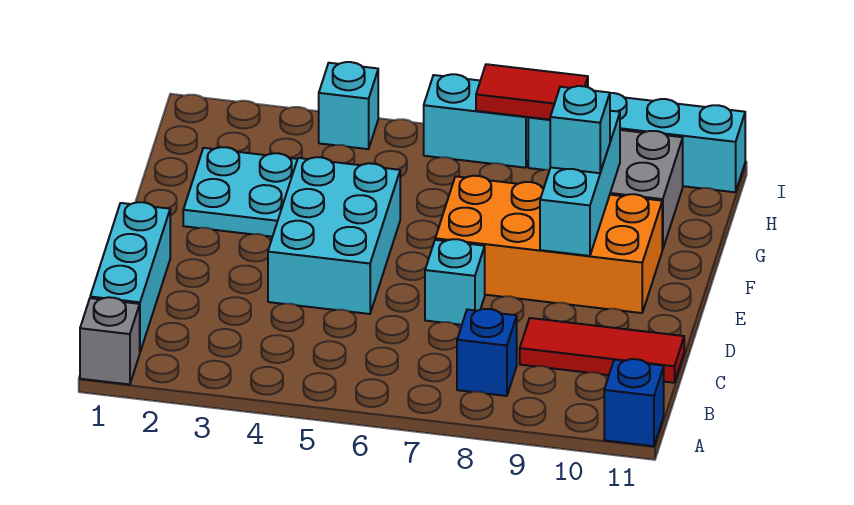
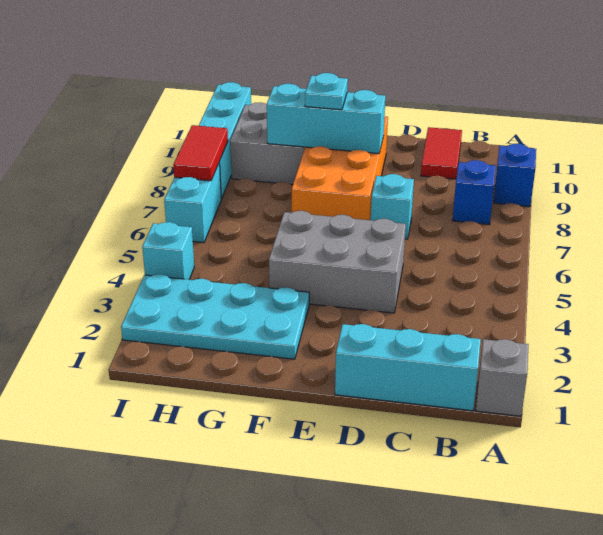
blue 1x1 brick [604,359,664,446] -> blue 1x1 brick moved to [494,144,536,207]
red 1x3 tile [520,318,684,383] -> red 1x2 tile [421,127,462,179]
cyan 2x3 brick [268,157,400,314] -> grey 2x3 brick [269,211,406,313]
cyan 2x2 plate [183,147,297,237] -> cyan 2x4 plate [121,274,309,359]
cyan 1x1 brick [550,86,610,173] -> cyan 1x1 plate [305,73,348,110]

